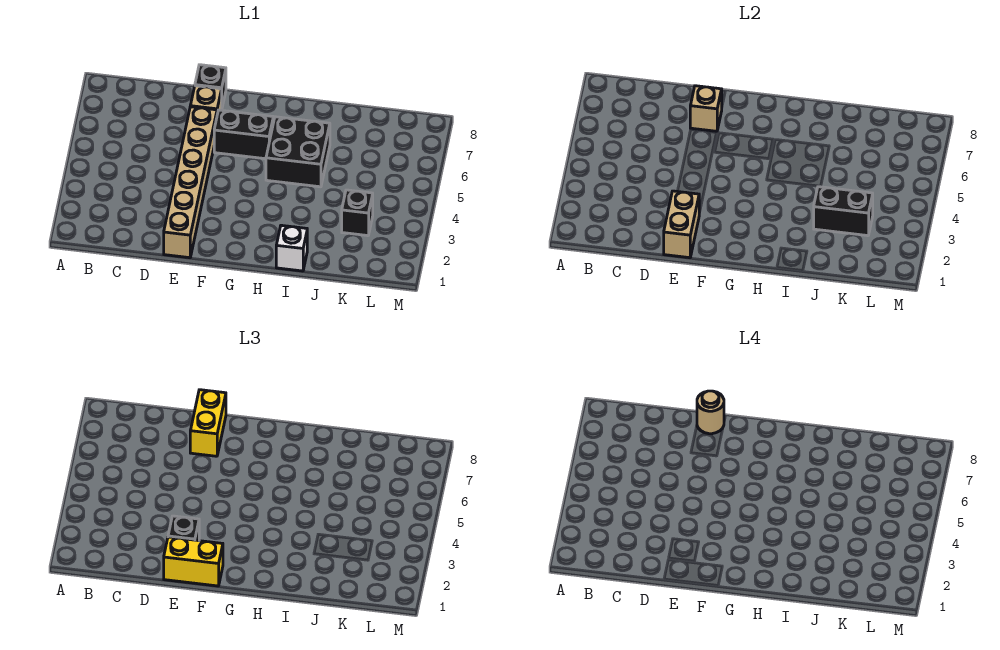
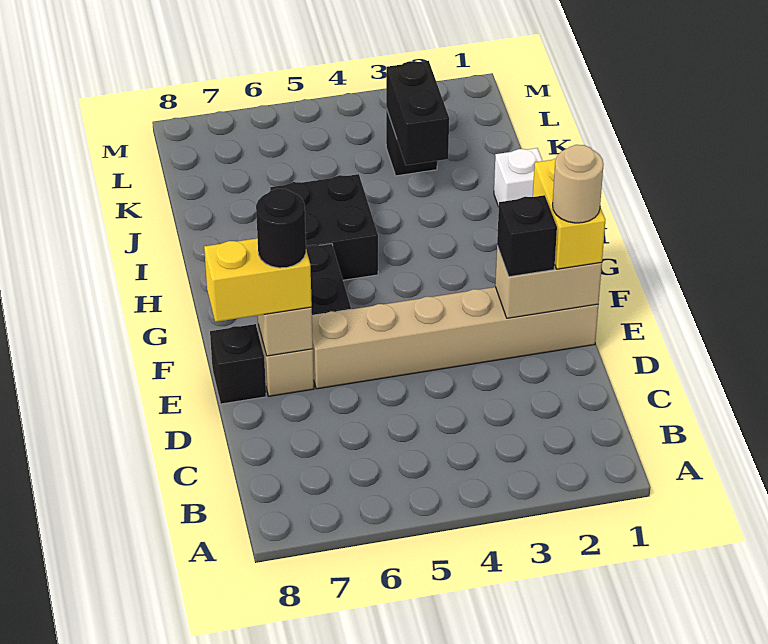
none -> black 1x1 round brick [256,189,306,268]
tan 1x1 round brick [697,391,724,434] -> tan 1x1 round brick moved to [553,145,603,223]

